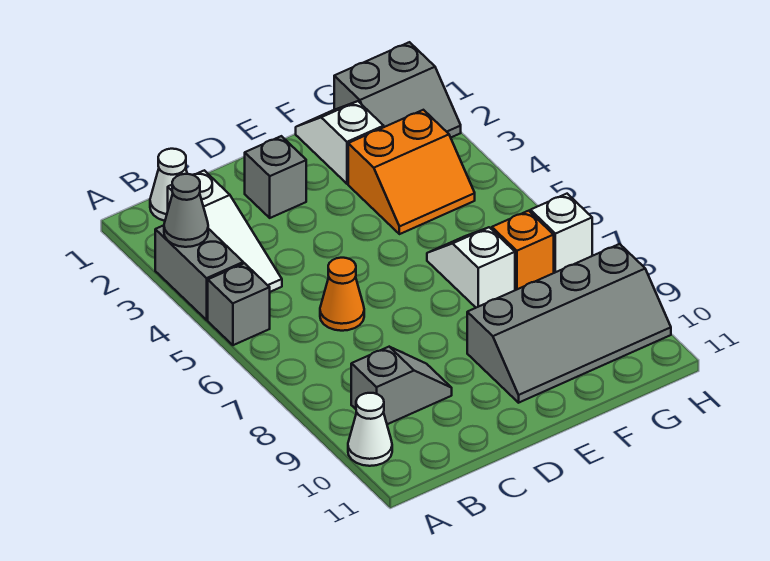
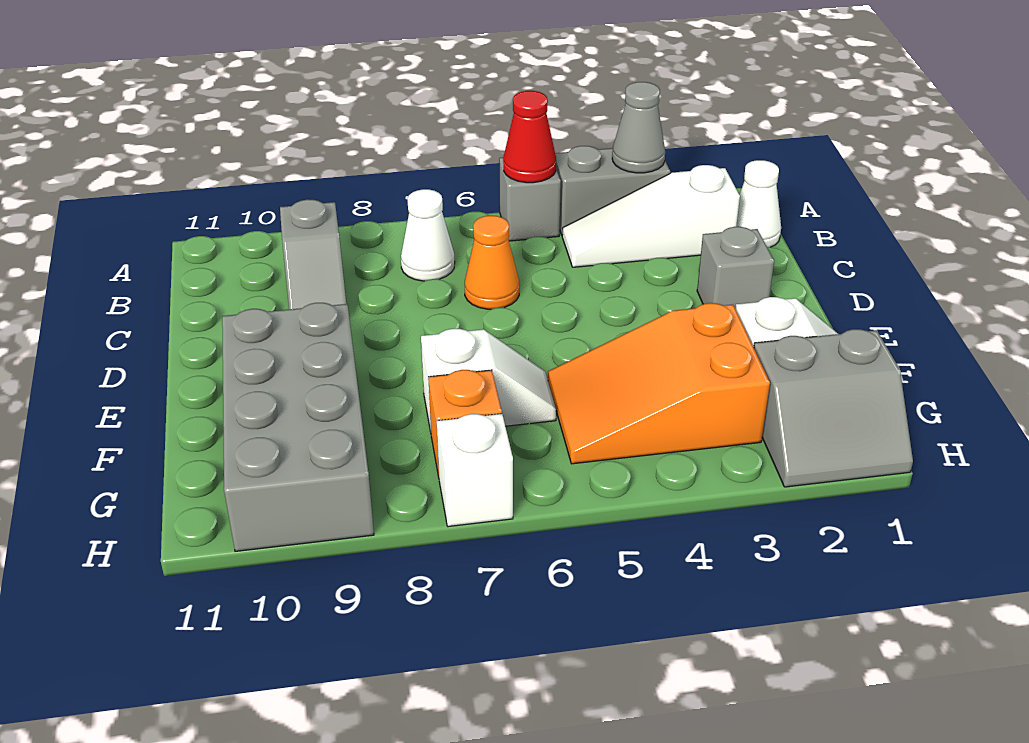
none -> red 1x1 cone [503,91,556,183]
white 1x1 cone [348,393,392,466] -> white 1x1 cone moved to [401,189,455,281]
grey 2x4 slope [467,244,671,403] -> grey 2x4 brick [222,303,374,551]
orange 2x2 slope [348,110,475,234] -> orange 2x3 slope [548,303,770,464]
grey 2x2 slope [334,42,461,137] -> grey 2x2 slope turned to [754,329,913,487]

